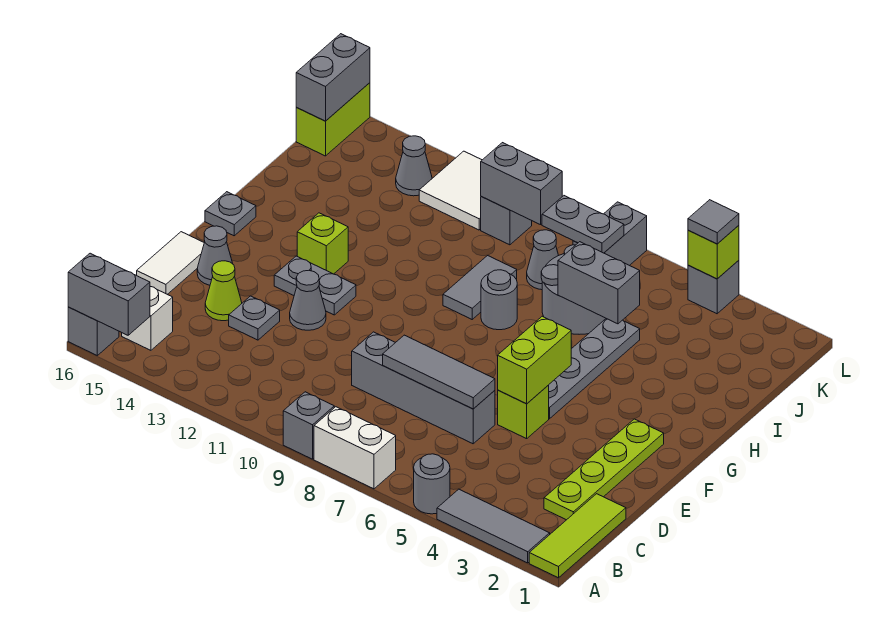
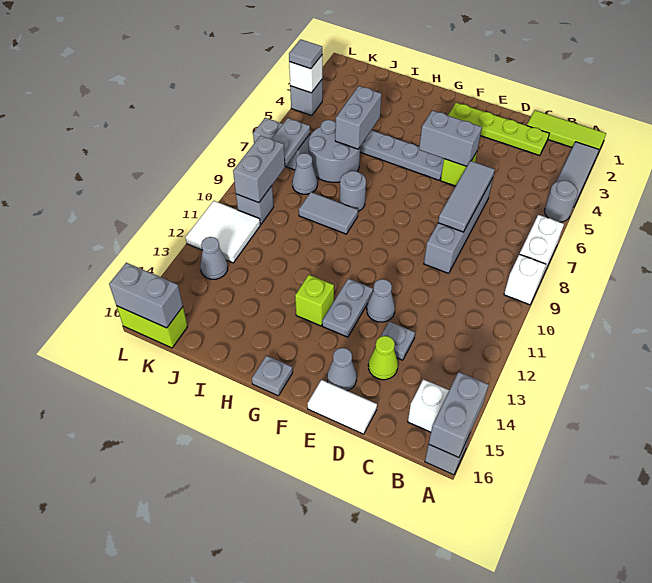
grey 1x1 brick [283,392,334,459] -> white 1x1 brick [504,254,546,305]
lime 1x2 brick [498,316,571,404] -> grey 1x2 brick [419,110,482,167]
lime 1x1 brick [688,225,739,279] -> white 1x1 brick [289,55,322,93]

